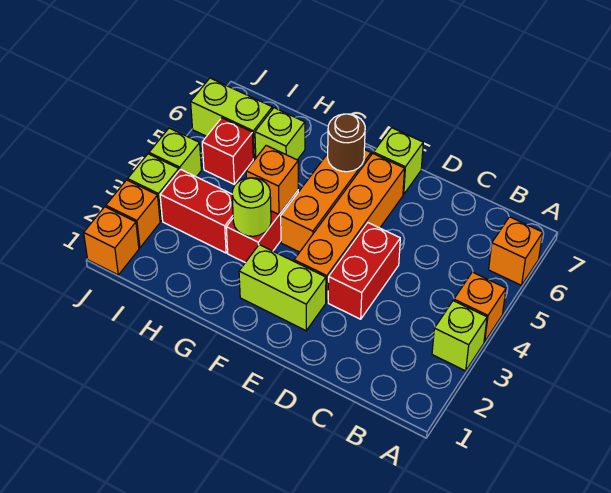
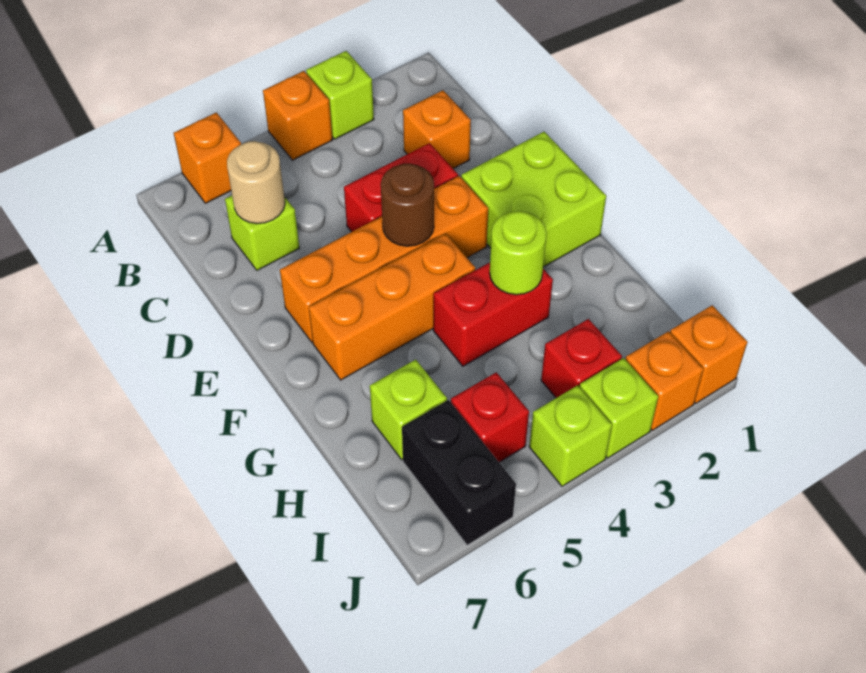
none -> tan 1x1 round brick [227,141,285,224]
lime 1x2 brick [239,245,326,331] -> lime 2x2 brick [461,132,606,267]
lime 1x1 brick [373,128,423,194] -> lime 1x1 brick moved to [225,196,299,270]
brown 1x1 round brick [328,114,365,172] -> brown 1x1 round brick moved to [381,163,434,246]
orange 1x1 brick [246,146,298,214] -> orange 1x1 brick moved to [403,90,471,169]
red 1x2 brick [160,169,233,253] -> red 1x1 brick [541,319,622,398]
lime 1x2 brick [191,78,272,159] -> black 1x2 brick [402,400,516,545]

